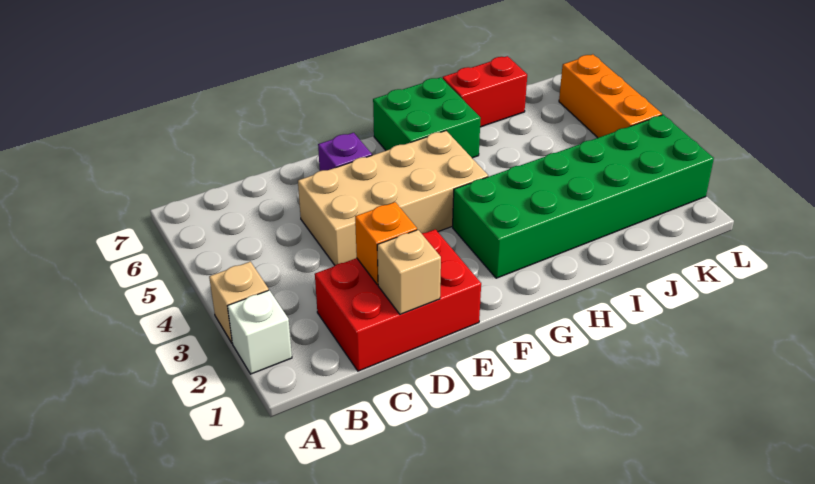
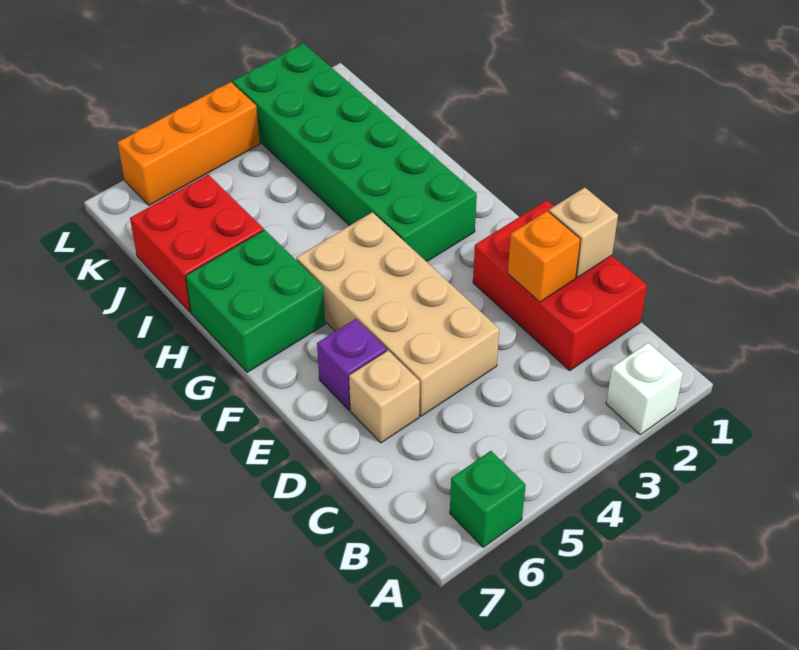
tan 1x1 brick [209,262,269,343] -> tan 1x1 brick moved to [349,350,420,443]
none -> green 1x1 brick [450,451,526,547]
red 1x2 brick [443,56,527,127] -> red 2x2 brick [130,175,264,312]

